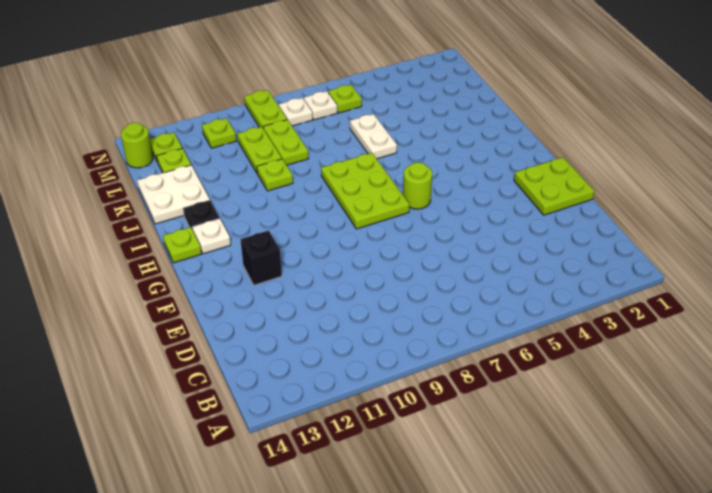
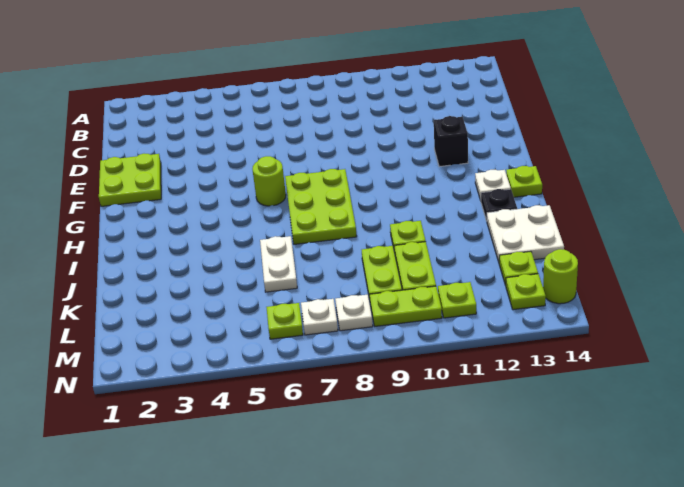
lime 1x2 plate [244,90,287,127] -> lime 1x2 plate turned to [370,286,442,326]

